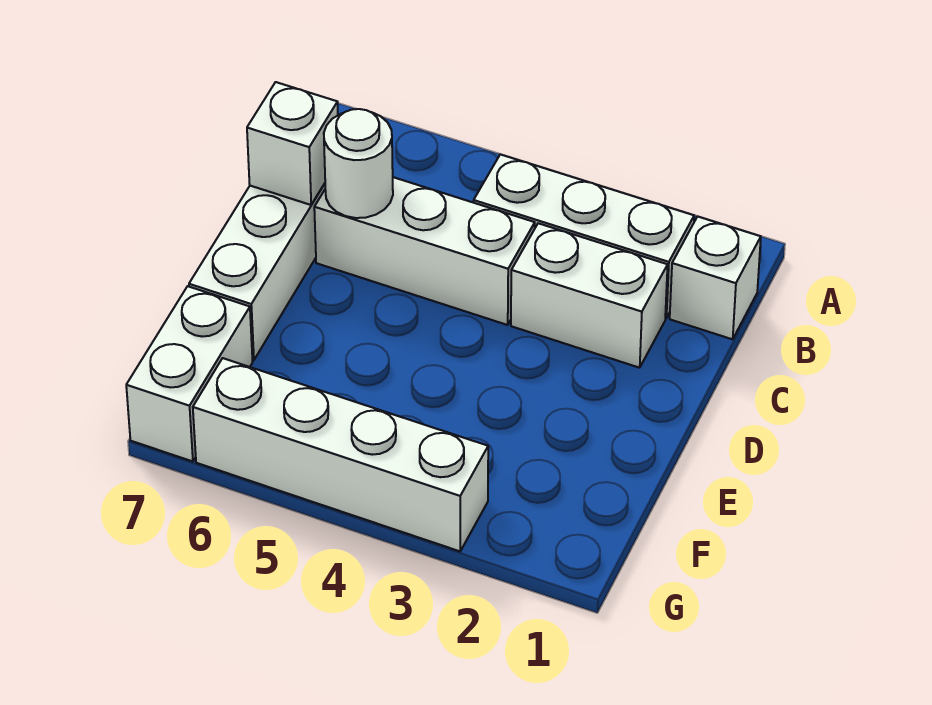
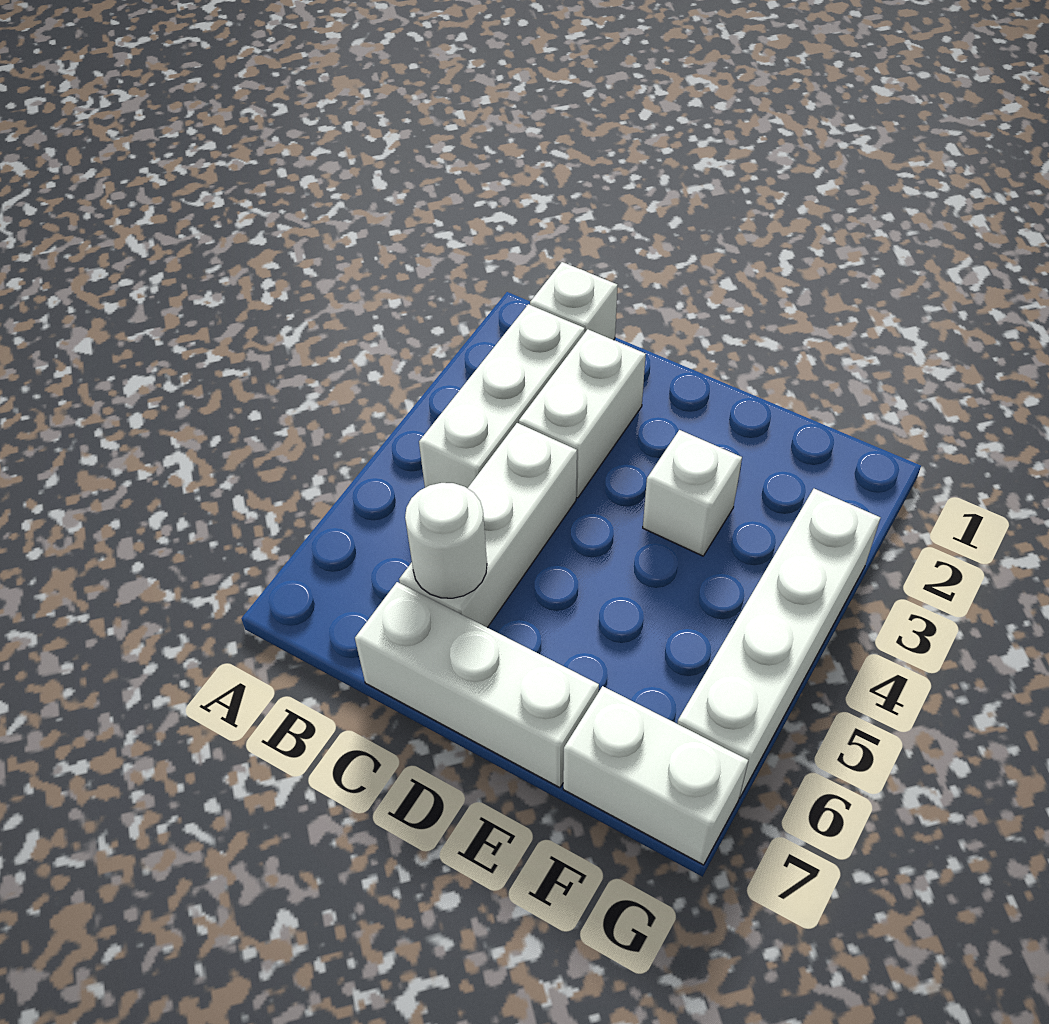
white 1x1 brick [247,82,338,205] -> white 1x1 brick moved to [643,430,742,556]

